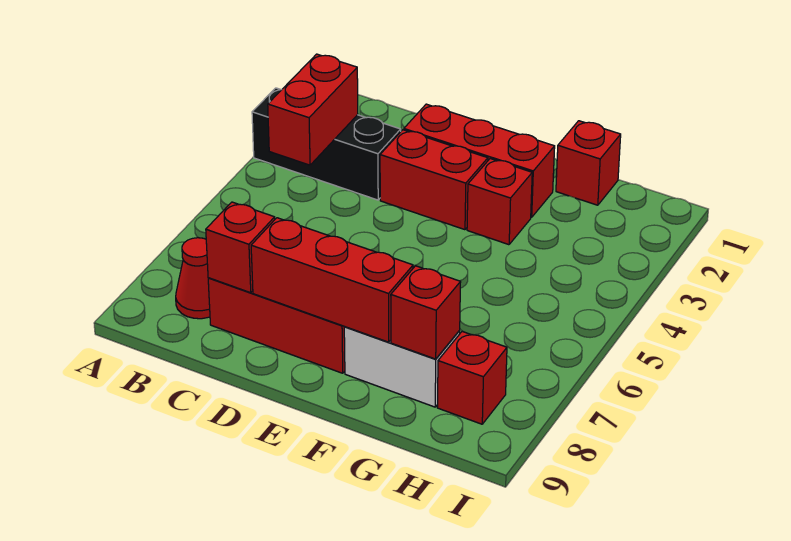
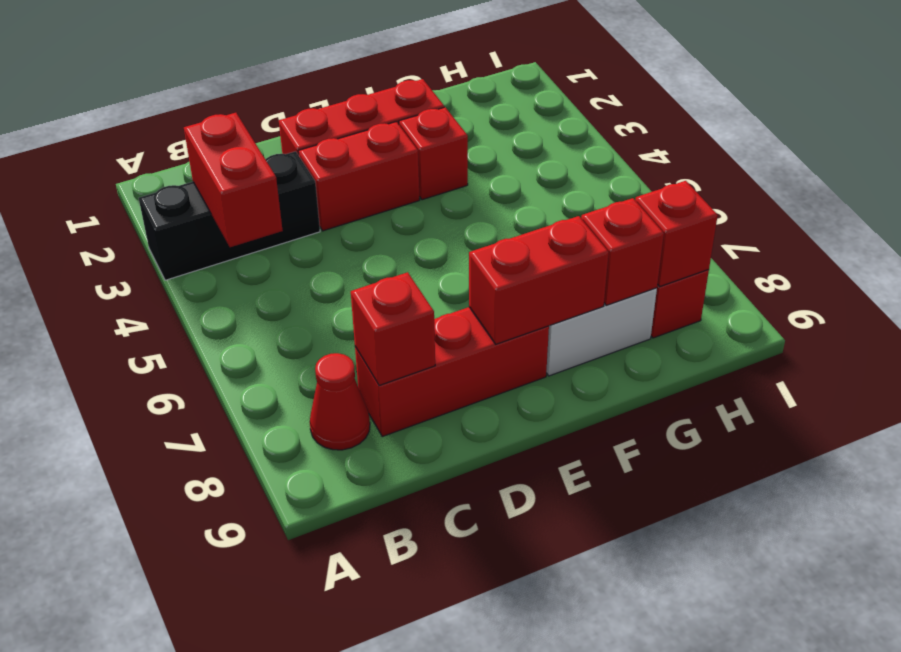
red 1x3 brick [251,218,413,342] -> red 1x2 brick [469,216,609,344]
red 1x1 brick [556,121,621,205] -> red 1x1 brick moved to [635,181,718,286]

